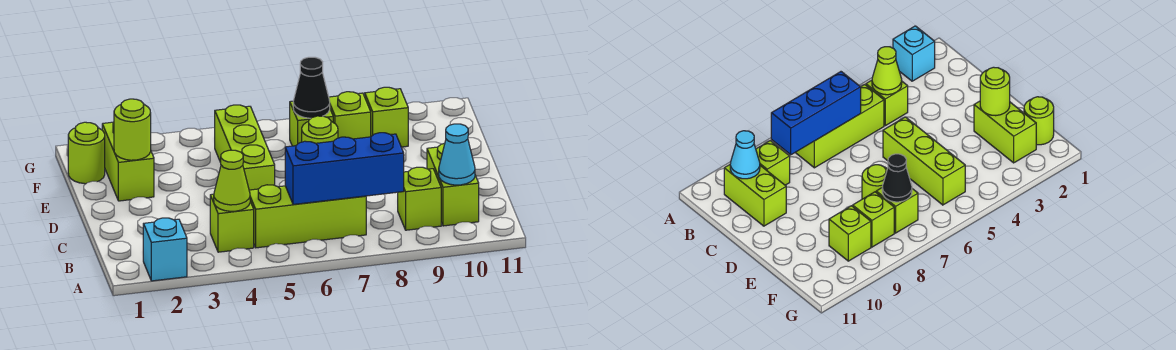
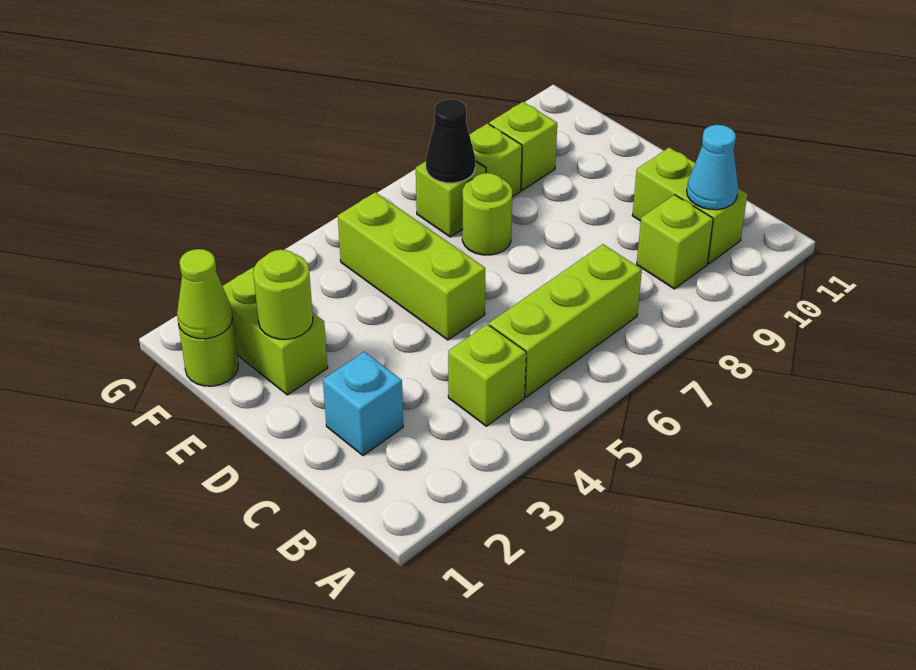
cyan 1x1 brick [143,218,187,281] -> cyan 1x1 brick moved to [323,352,403,456]
lime 1x1 cone [214,150,250,211] -> lime 1x1 cone moved to [177,249,233,339]
blue 1x3 brick [285,133,404,204] -> none

